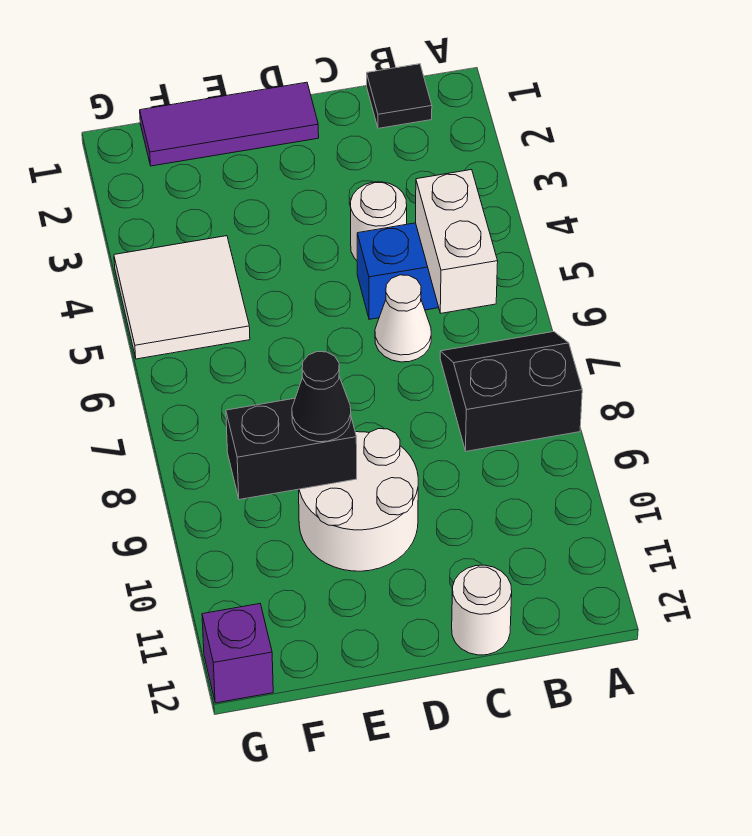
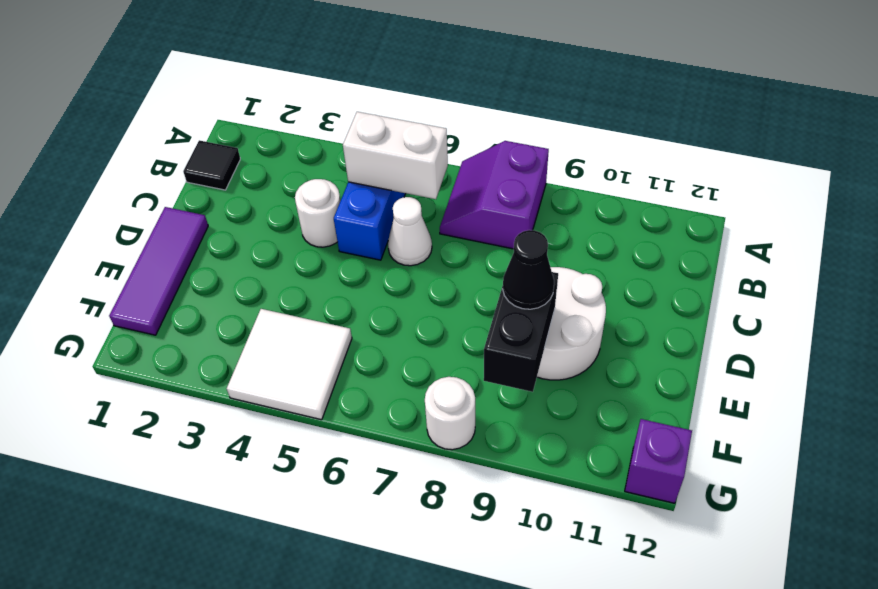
black 2x2 slope [440,332,582,451] -> purple 2x2 slope [440,141,549,249]
white 1x1 round brick [452,565,512,655] -> white 1x1 round brick moved to [425,377,475,450]

